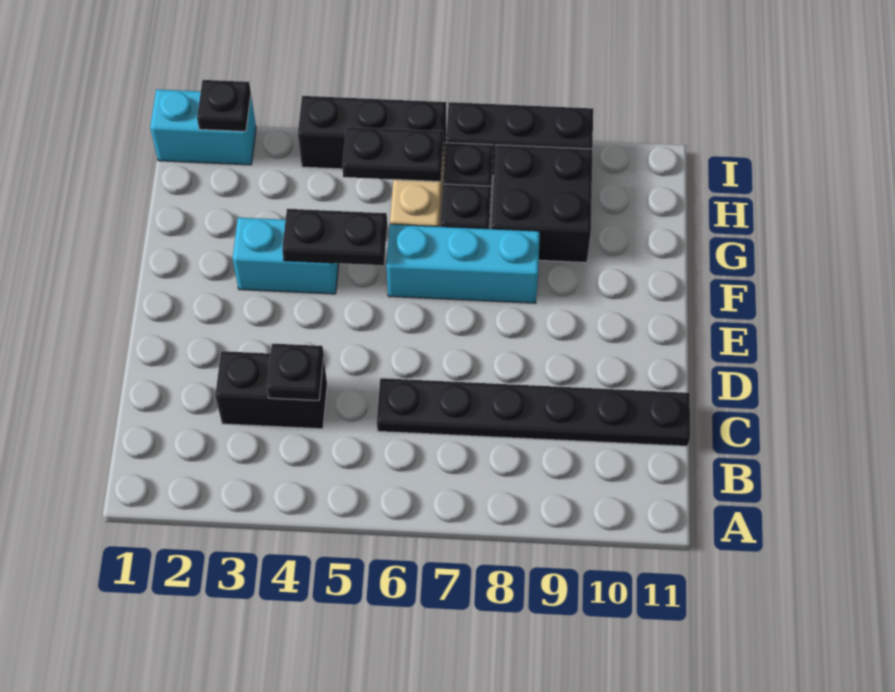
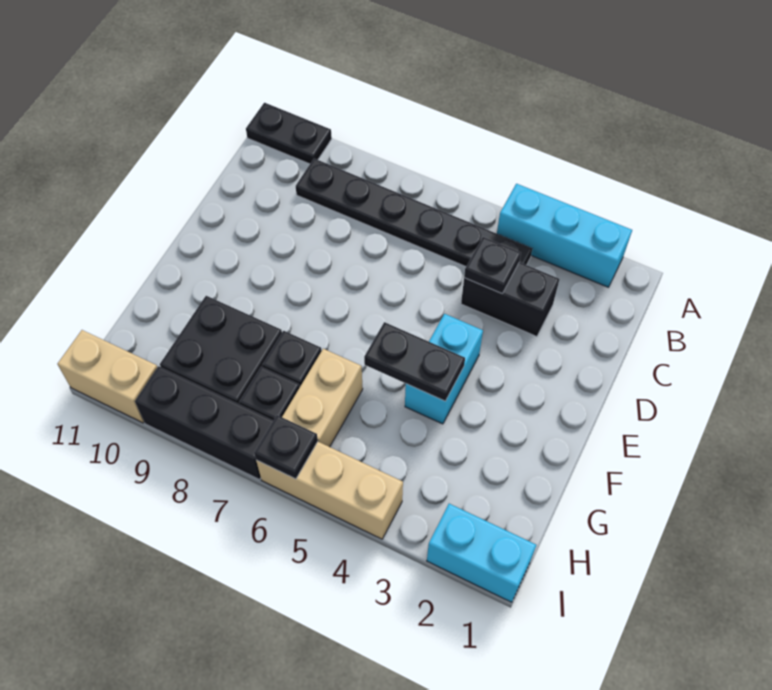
black 1x6 plate [377,378,690,446] -> black 1x6 plate moved to [296,159,532,266]
cyan 1x2 brick [233,217,339,294] -> cyan 1x2 brick turned to [405,314,483,424]
cyan 1x3 brick [386,224,540,303] -> cyan 1x3 brick moved to [497,184,632,287]
black 1x2 plate [342,127,444,182] -> black 1x2 plate moved to [246,103,332,164]
black 1x1 plate [197,80,251,131] -> black 1x1 plate moved to [254,415,318,479]
black 1x3 brick [298,96,446,169] -> tan 1x3 brick [256,442,403,539]
none -> tan 1x2 brick [57,330,157,423]

